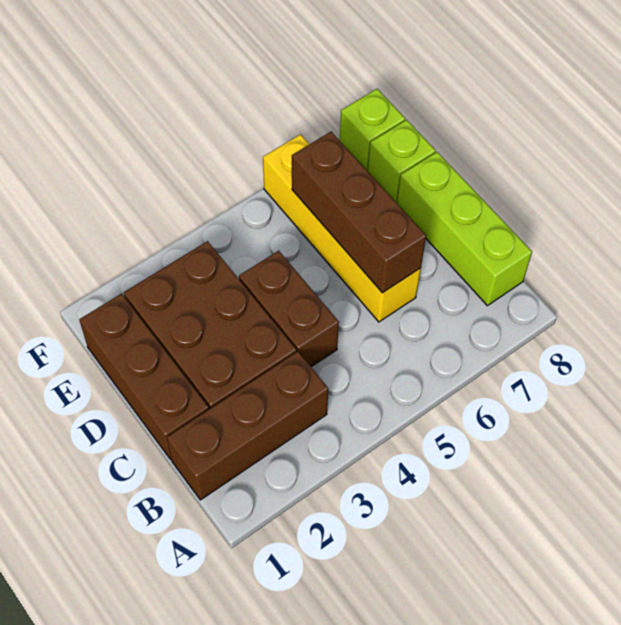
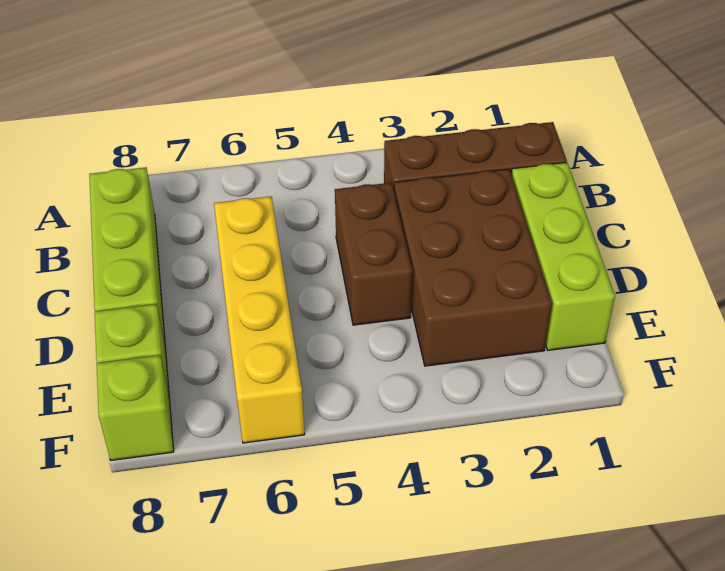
brown 1x3 brick [79,294,209,459] -> lime 1x3 brick [511,163,615,350]
brown 1x3 brick [292,132,426,293] -> none

